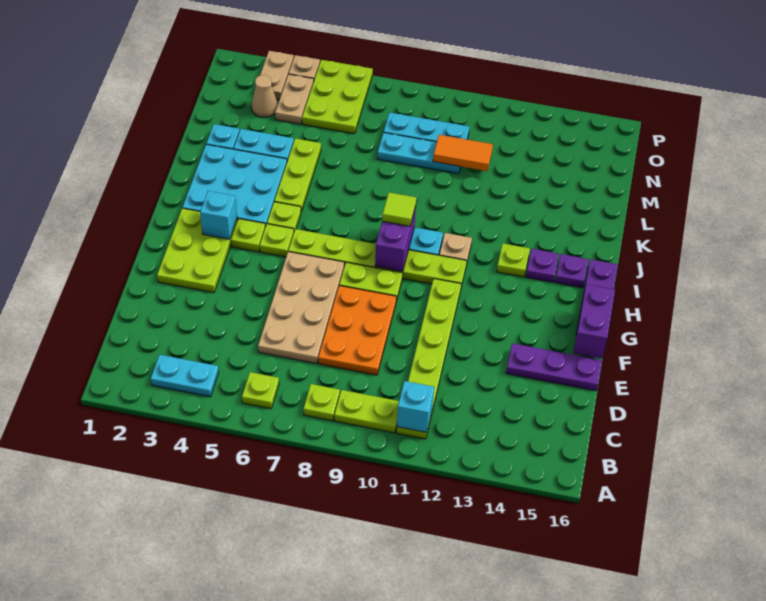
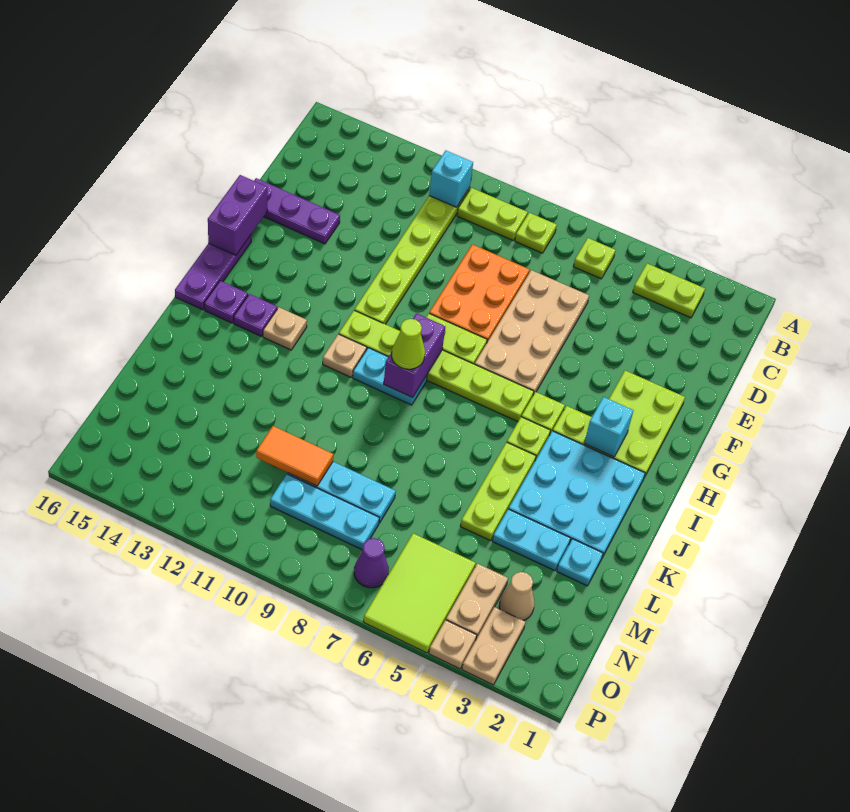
cyan 1x2 plate [151,355,219,397] -> lime 1x2 plate [633,264,705,318]
lime 1x1 tile [382,192,416,226] -> lime 1x1 cone [392,319,425,369]
lime 1x1 plate [497,244,530,277] -> tan 1x1 plate [263,307,307,350]
lime 2x3 plate [302,60,373,134] -> lime 2x3 tile [364,533,476,653]
none -> purple 1x1 cone [354,538,389,588]

